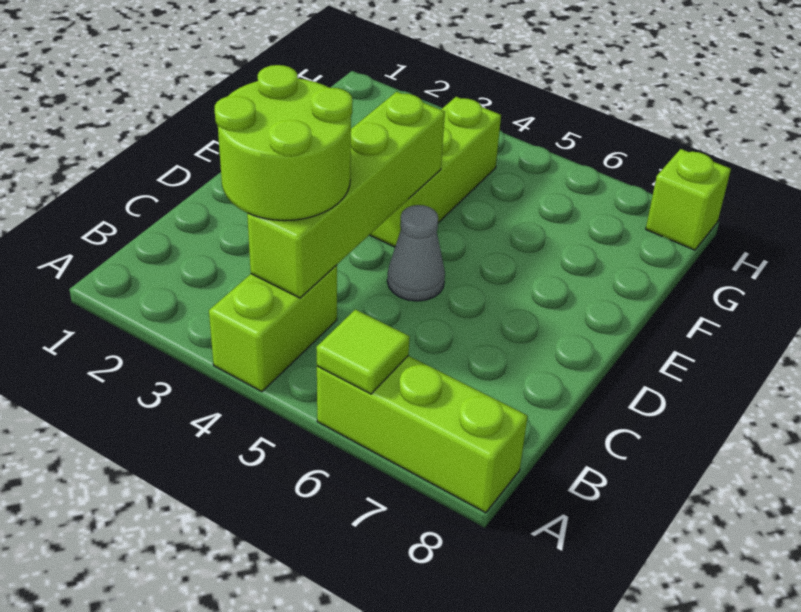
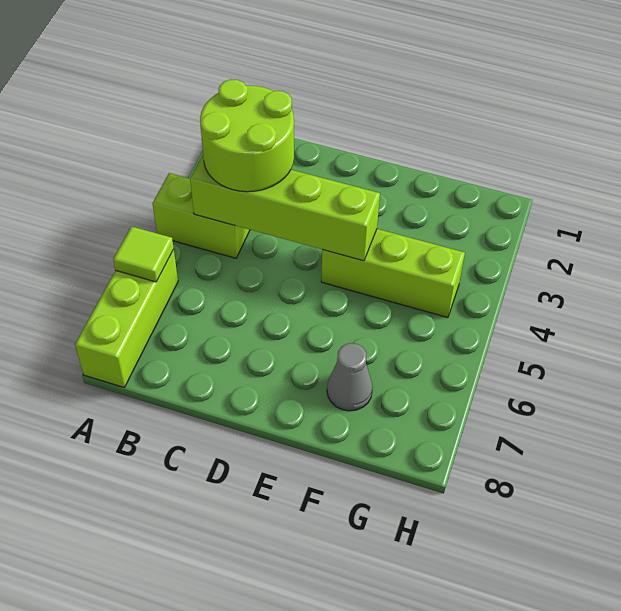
grey 1x1 cone [387,205,445,301] -> grey 1x1 cone moved to [327,343,372,411]
lime 1x1 brick [646,149,731,250] -> none

